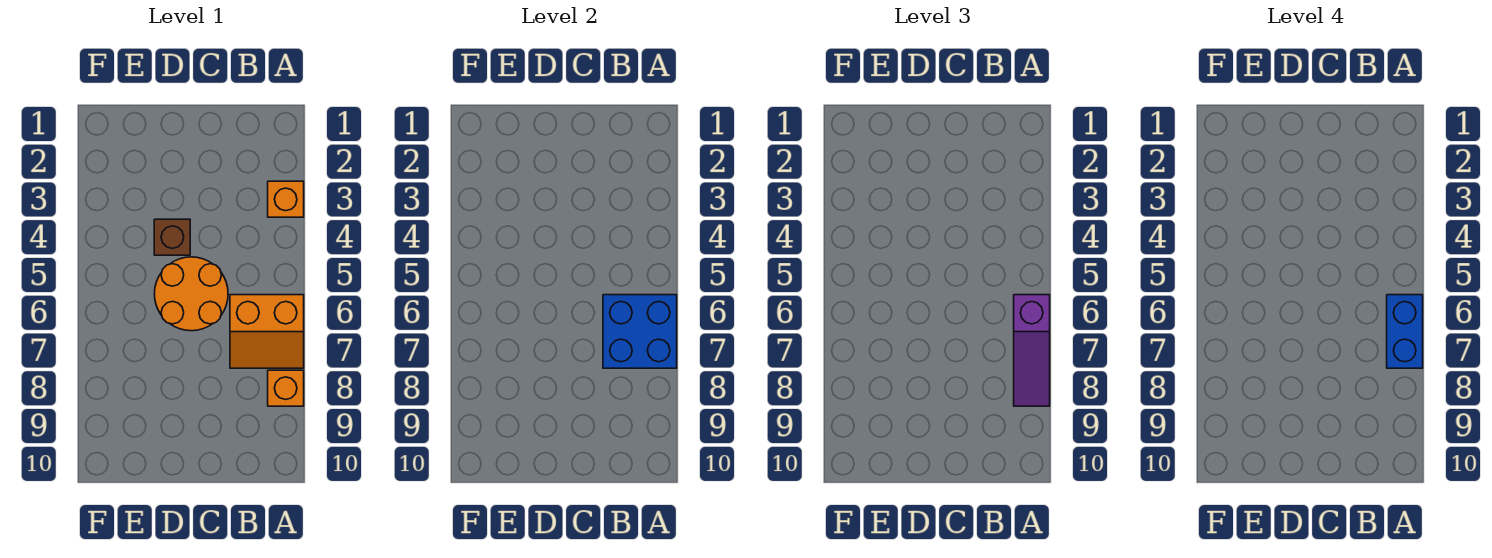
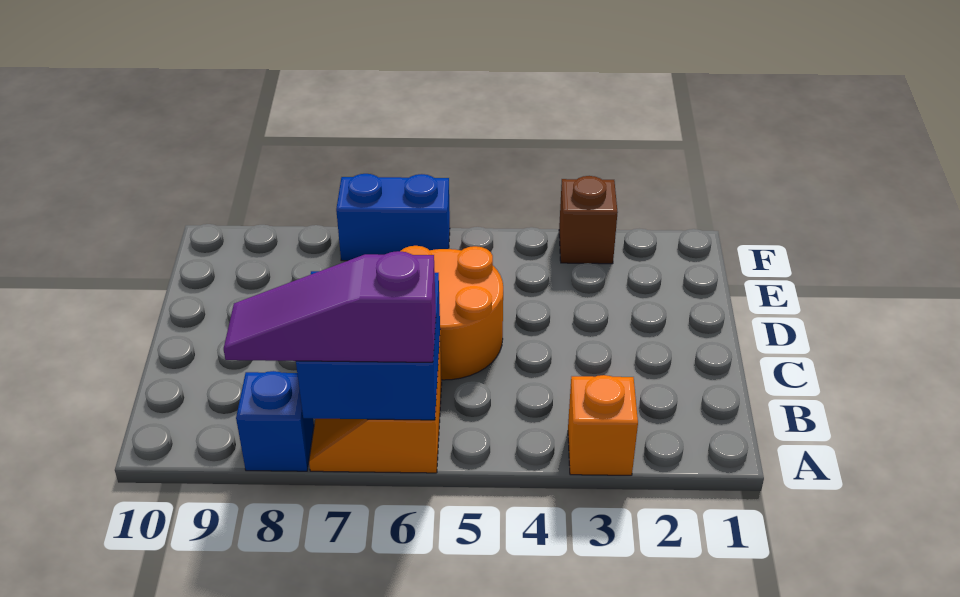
blue 1x2 brick [1387,295,1423,368] -> blue 1x2 brick moved to [336,174,450,261]
orange 1x1 brick [268,370,304,406] -> blue 1x1 brick [236,371,314,471]
brown 1x1 brick [154,219,190,255] -> brown 1x1 brick moved to [559,176,618,264]

